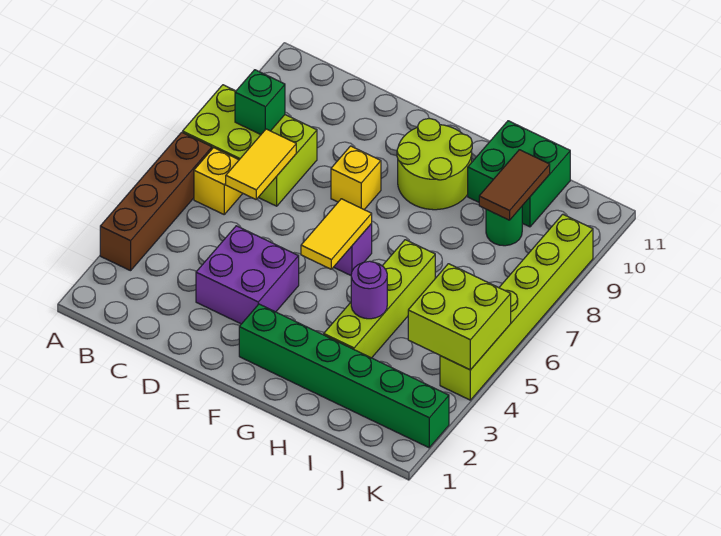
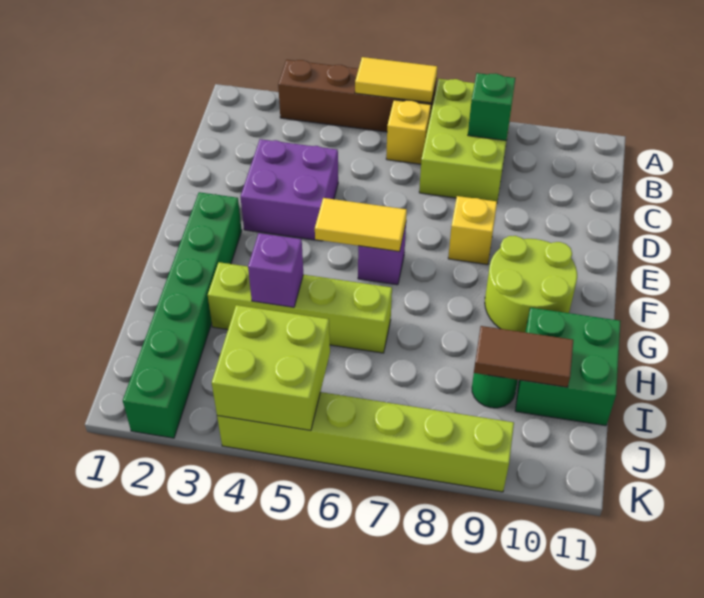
yellow 1x2 tile [226,129,296,199] -> yellow 1x2 tile moved to [355,57,437,103]
purple 1x1 round brick [351,261,387,319] -> purple 1x1 brick [248,233,303,307]

